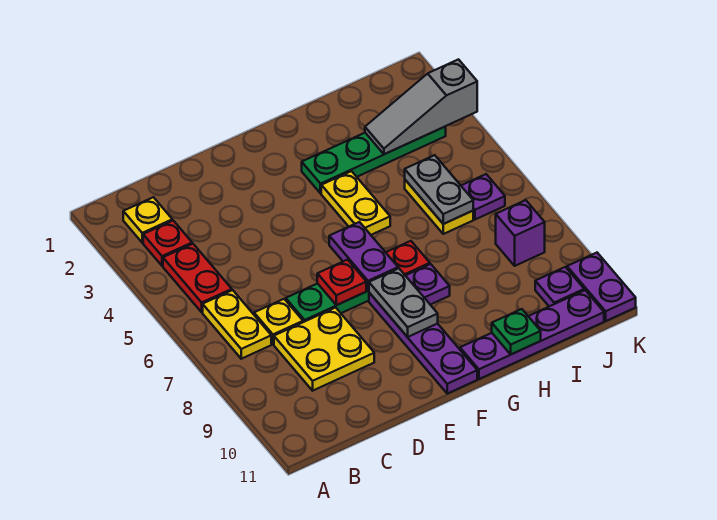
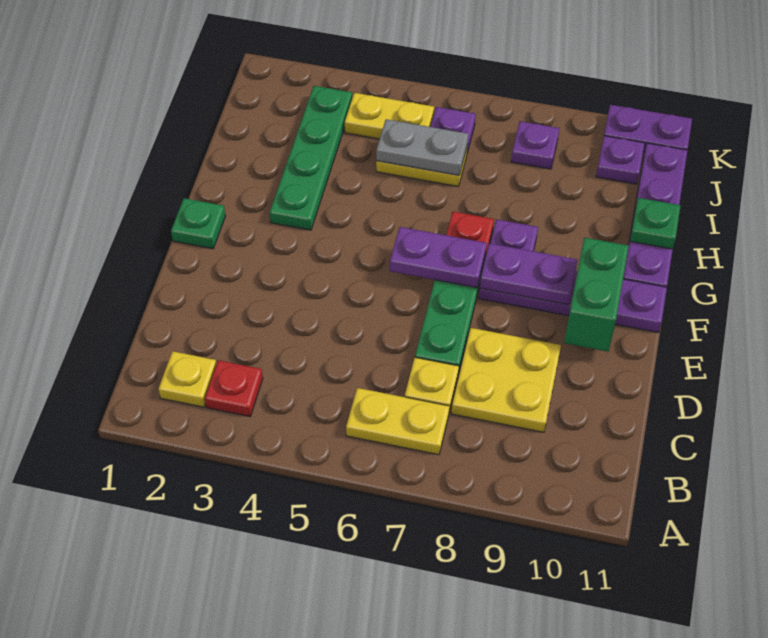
red 1x2 plate [163,244,232,312] -> none
red 1x1 plate [317,260,366,305] -> none
none -> green 1x2 brick [564,237,629,352]
none -> green 1x1 plate [171,198,225,249]
grey 1x2 plate [369,268,438,337] -> purple 1x2 plate [480,243,578,305]
yellow 1x2 plate [321,171,390,235] -> yellow 1x2 plate moved to [345,93,434,139]
grey 1x3 slope [365,59,477,154] -> none
purple 1x1 brick [496,200,545,266] -> purple 1x1 plate [511,121,559,169]

